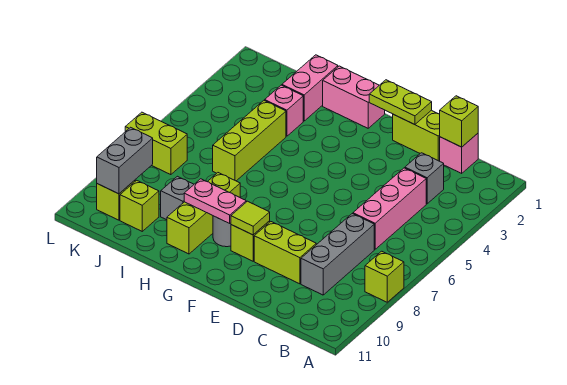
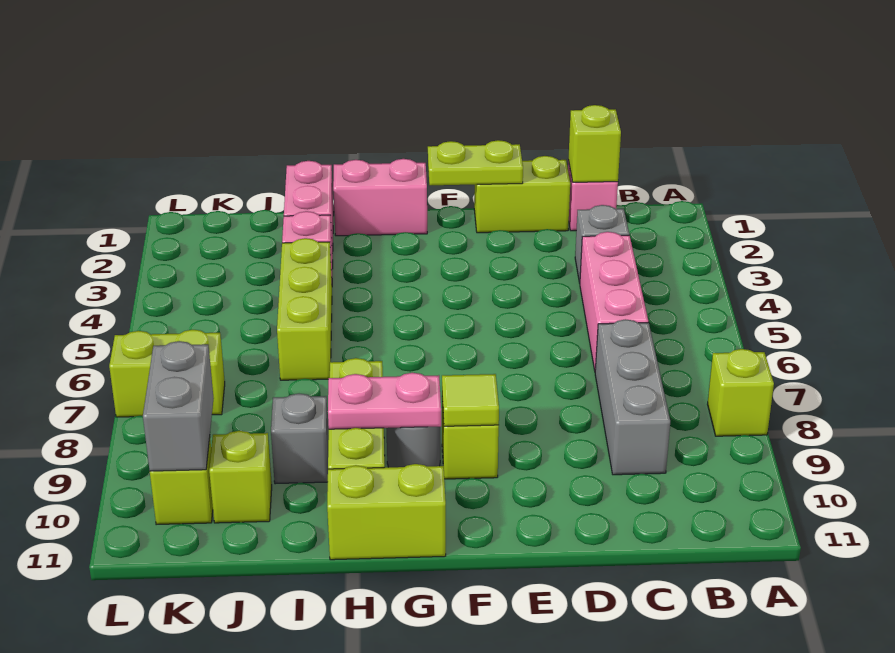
lime 1x2 brick [254,222,316,284] -> lime 1x2 brick moved to [327,464,446,560]

